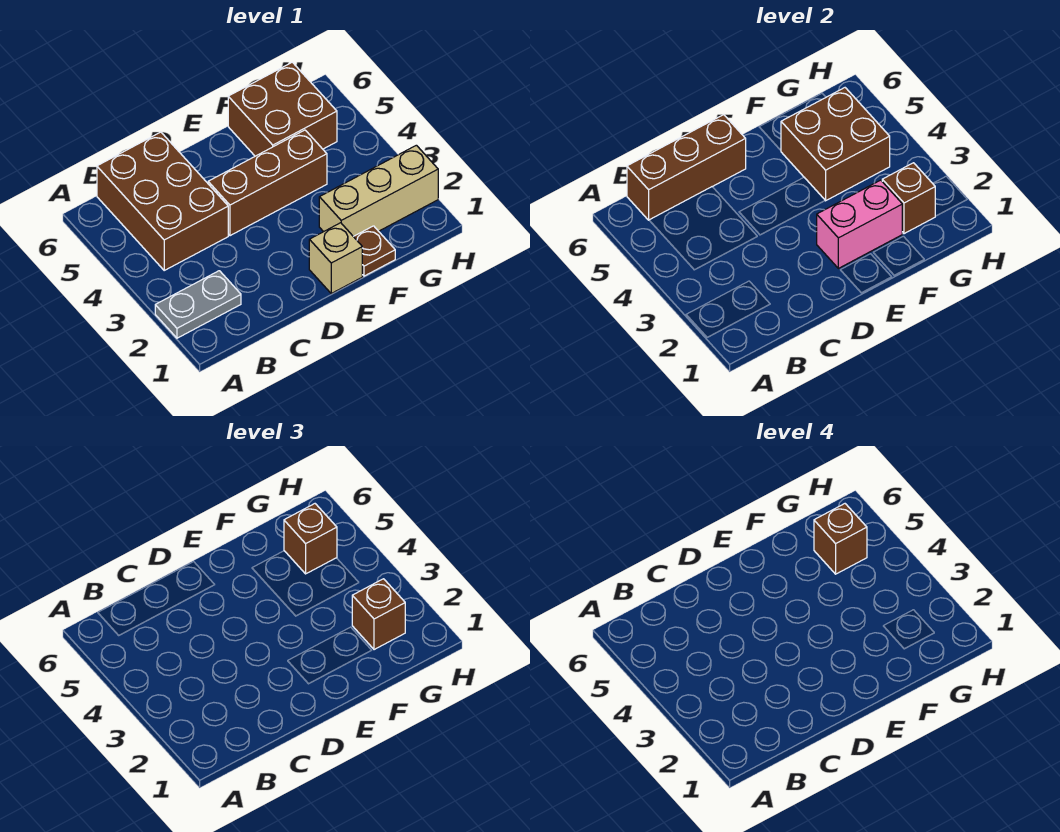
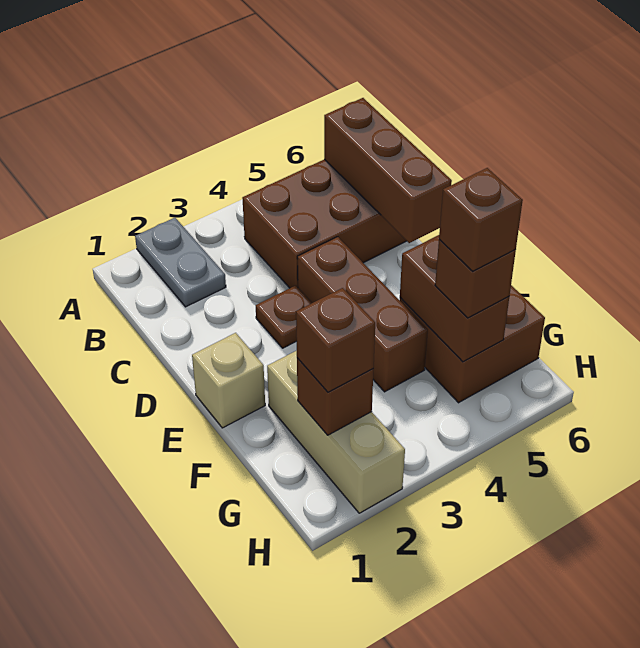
pink 1x2 brick [817,180,902,268] -> none
brown 1x1 plate [353,226,395,276] -> brown 1x1 plate moved to [256,285,312,348]
brown 2x2 brick [781,88,890,201] -> brown 1x2 brick [400,235,509,362]

